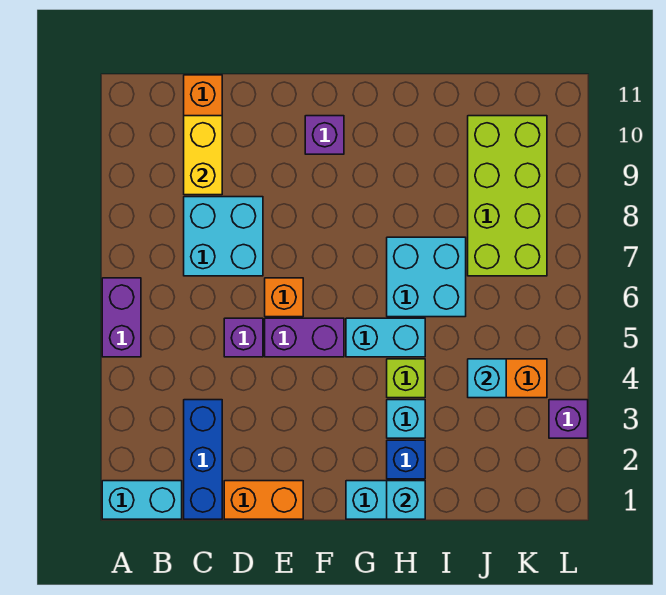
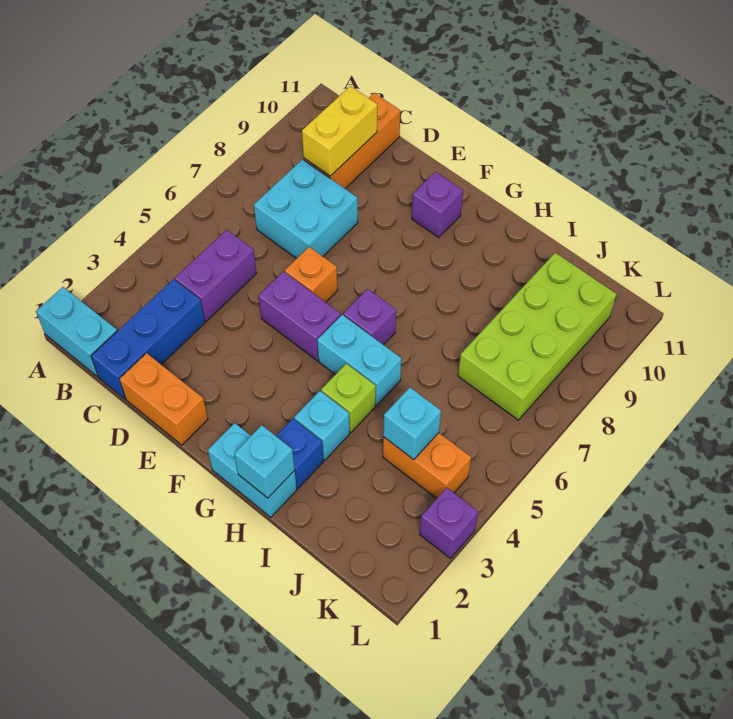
purple 1x2 brick [102,278,141,357] -> purple 1x2 brick moved to [175,230,257,321]
purple 1x1 brick [224,318,263,357] -> purple 1x1 brick moved to [343,289,396,345]
cyan 2x2 brick [387,237,466,317] -> none

